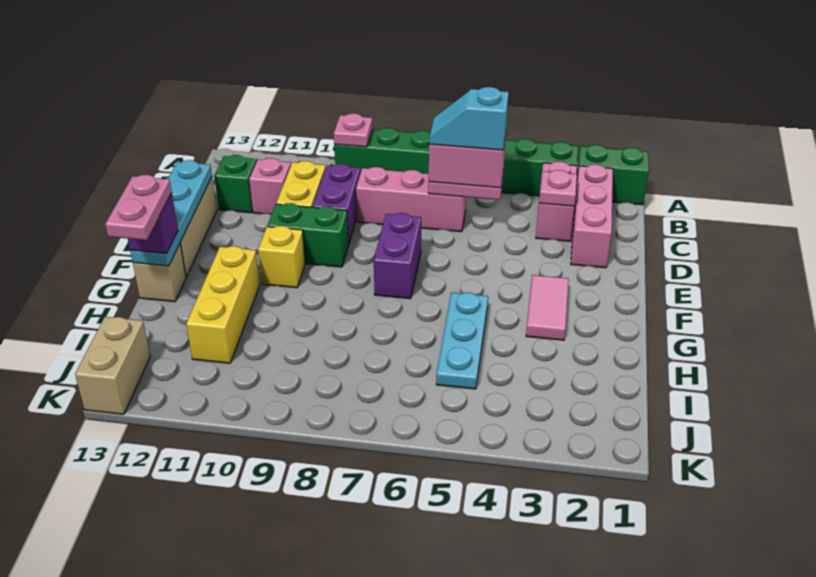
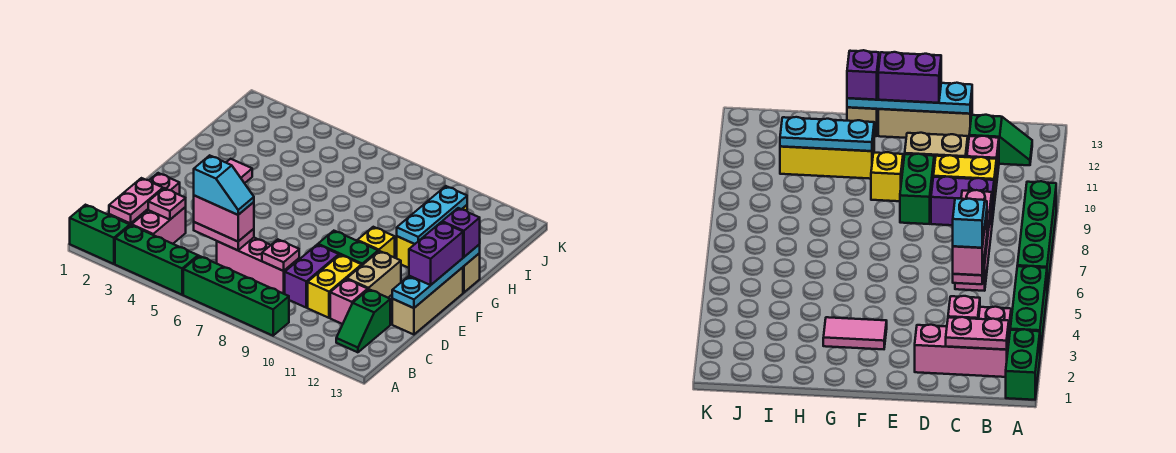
pink 1x1 plate [334,113,372,147] -> pink 1x1 plate moved to [262,240,299,271]
purple 1x2 brick [374,213,421,299] -> purple 1x2 brick moved to [409,222,463,285]
cyan 1x3 plate [436,292,488,389] -> cyan 1x3 plate moved to [397,186,467,244]
pink 1x2 plate [105,175,172,240] -> pink 1x2 plate moved to [109,178,163,224]
tan 1x2 brick [75,317,150,414] -> tan 1x2 brick moved to [347,251,401,298]

